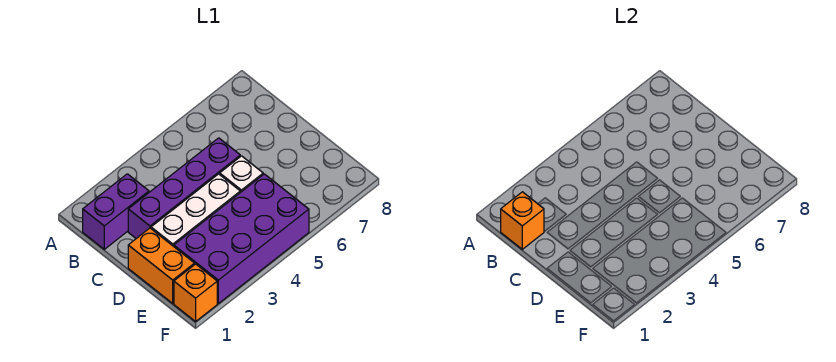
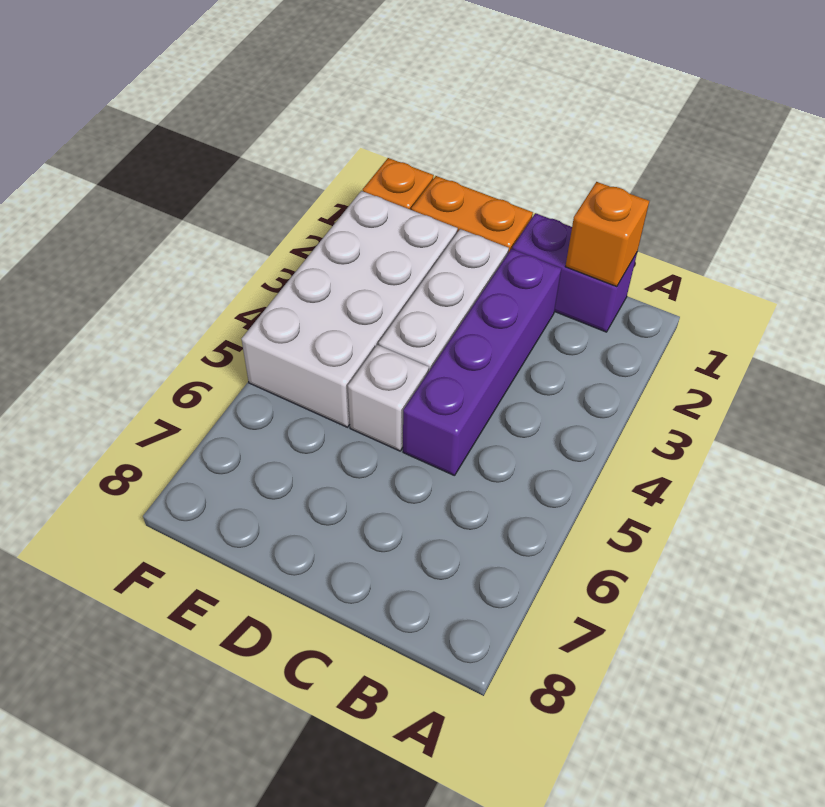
purple 1x2 brick [83,174,149,249] -> purple 1x2 brick turned to [512,213,637,332]
purple 2x4 brick [174,174,309,304] -> white 2x4 brick [242,191,458,427]

